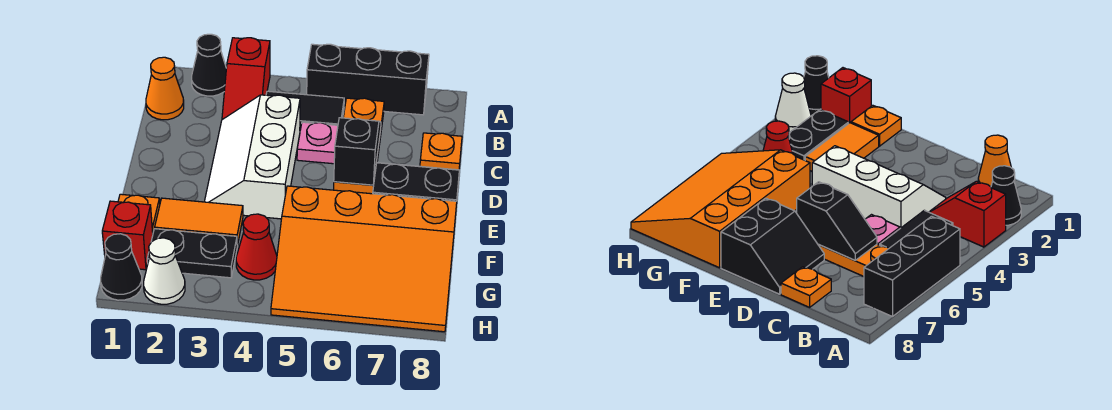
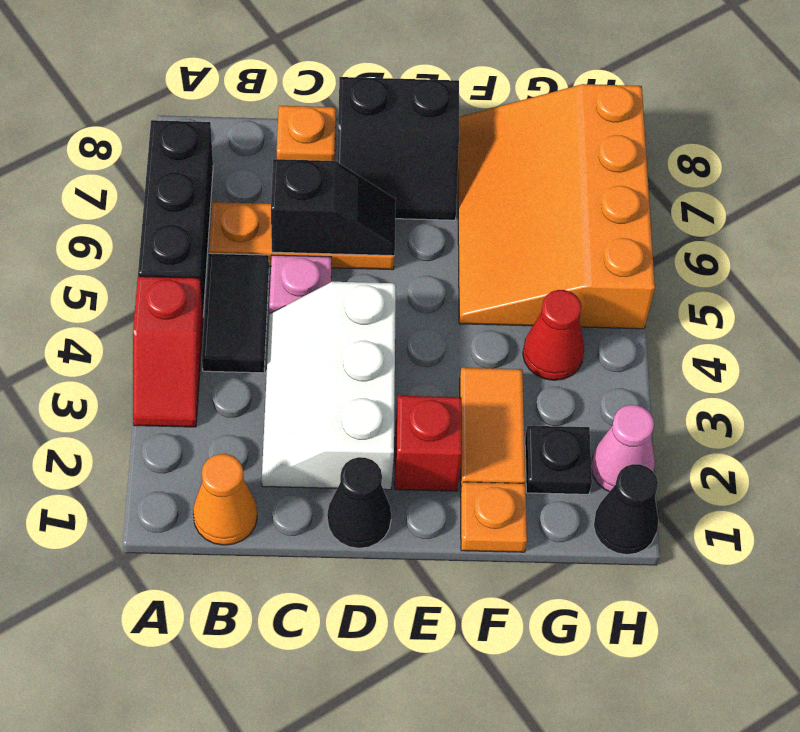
black 1x1 cone [192,34,226,96] -> black 1x1 cone moved to [327,457,391,548]
red 1x2 slope [222,38,270,120] -> red 1x2 slope turned to [133,276,203,427]
white 2x3 slope [204,95,300,219] -> white 2x3 slope turned to [262,282,396,490]
black 1x2 slope [334,118,381,185] -> black 1x2 slope turned to [271,159,396,256]
black 2x2 slope [373,163,459,201] -> black 2x2 slope turned to [337,77,459,220]
orange 3x4 slope [271,186,457,332] -> orange 3x4 slope turned to [458,84,655,329]
red 1x1 brick [102,201,153,270] -> red 1x1 brick moved to [394,396,462,491]
black 1x2 plate [147,229,237,278] -> black 1x1 plate [525,426,592,494]
white 1x1 cone [144,238,185,304] -> pink 1x1 cone [591,405,655,492]

